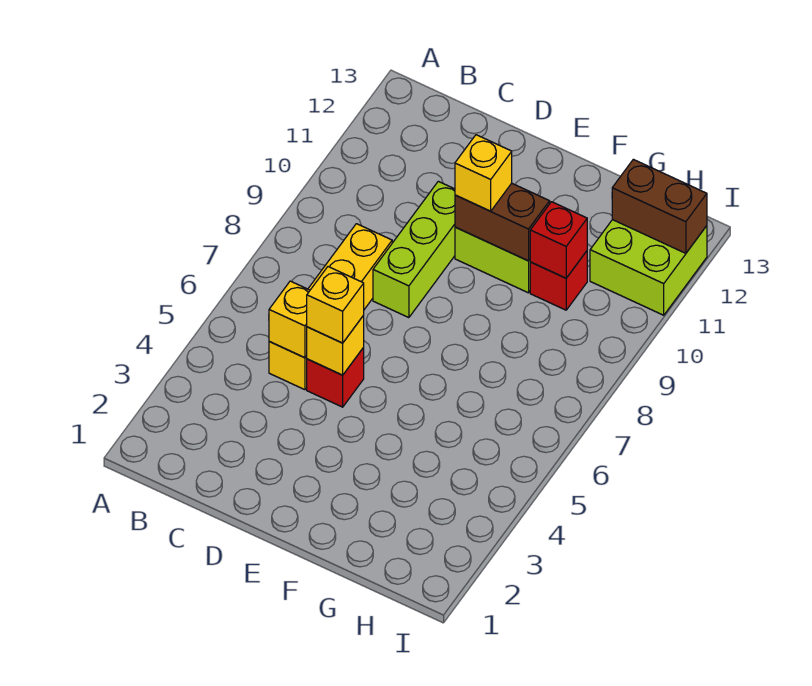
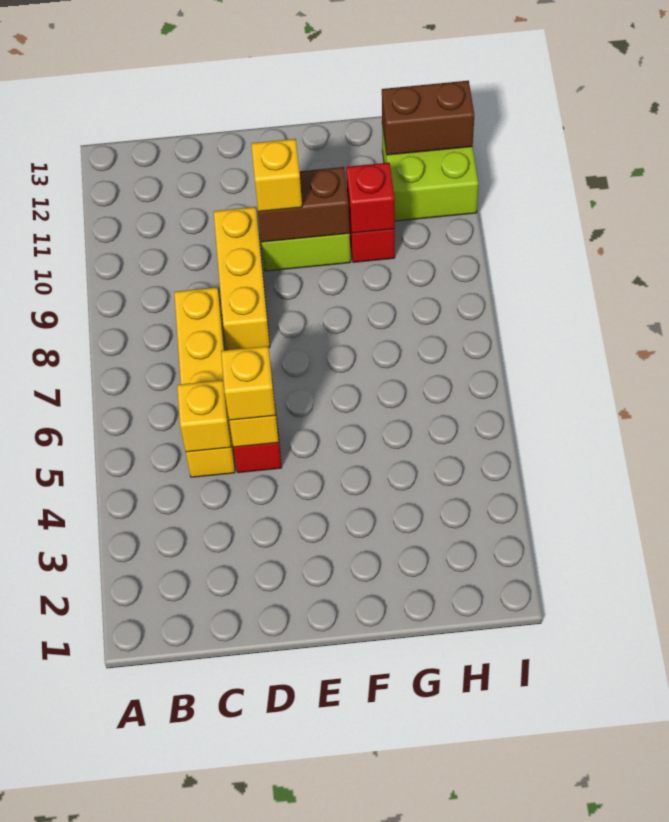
lime 1x3 brick [373,181,455,318] -> yellow 1x3 brick [214,207,270,350]

